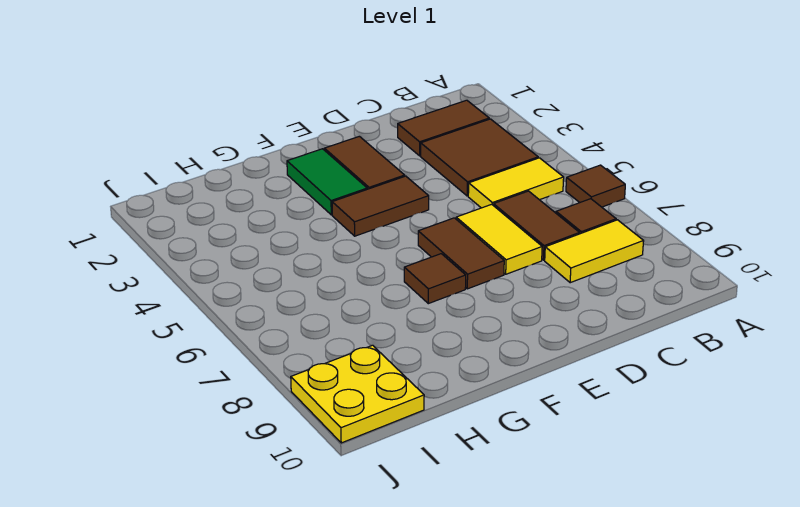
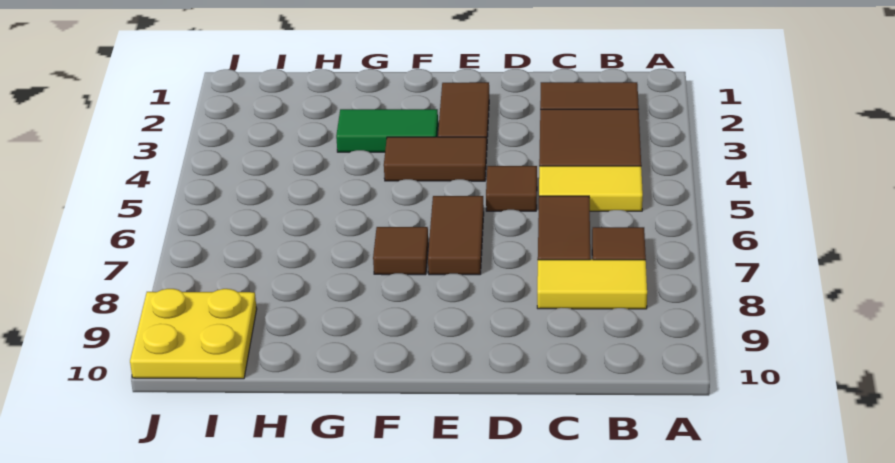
brown 1x1 tile [566,165,625,207] -> brown 1x1 tile moved to [486,166,537,211]
yellow 1x2 tile [456,204,542,274] -> none
green 1x2 tile [287,149,367,215] -> green 1x2 tile turned to [336,109,438,152]

